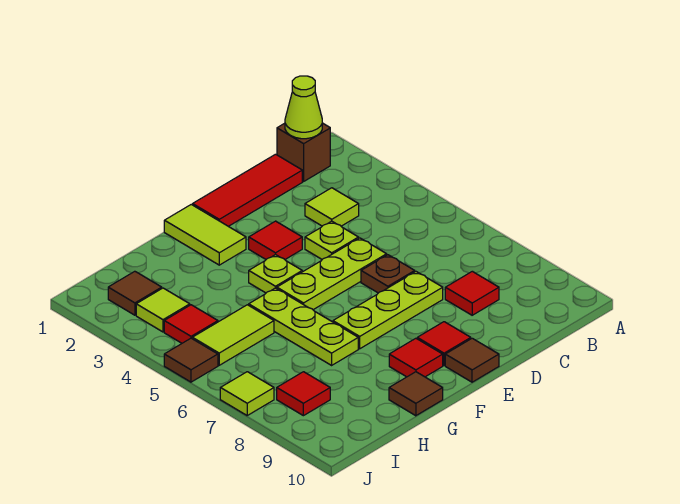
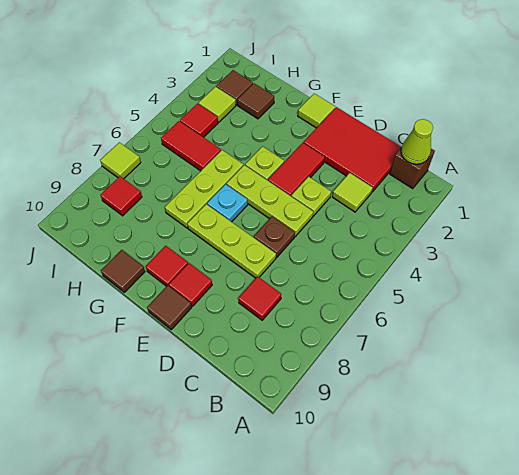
red 1x3 tile [193,154,302,226] -> red 2x3 tile [304,107,401,192]
red 1x1 tile [249,221,302,259] -> red 1x2 tile [268,143,325,196]
lime 1x2 tile [164,204,246,265] -> lime 1x1 tile [298,94,335,128]
none -> cyan 1x1 plate [207,184,248,222]
lime 1x2 tile [192,305,274,365] -> red 1x2 tile [161,121,221,171]
brown 1x1 tile [164,338,218,382] -> brown 1x1 tile moved to [237,83,274,119]

